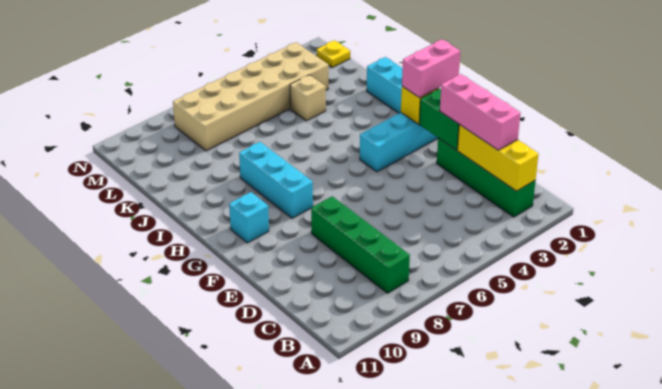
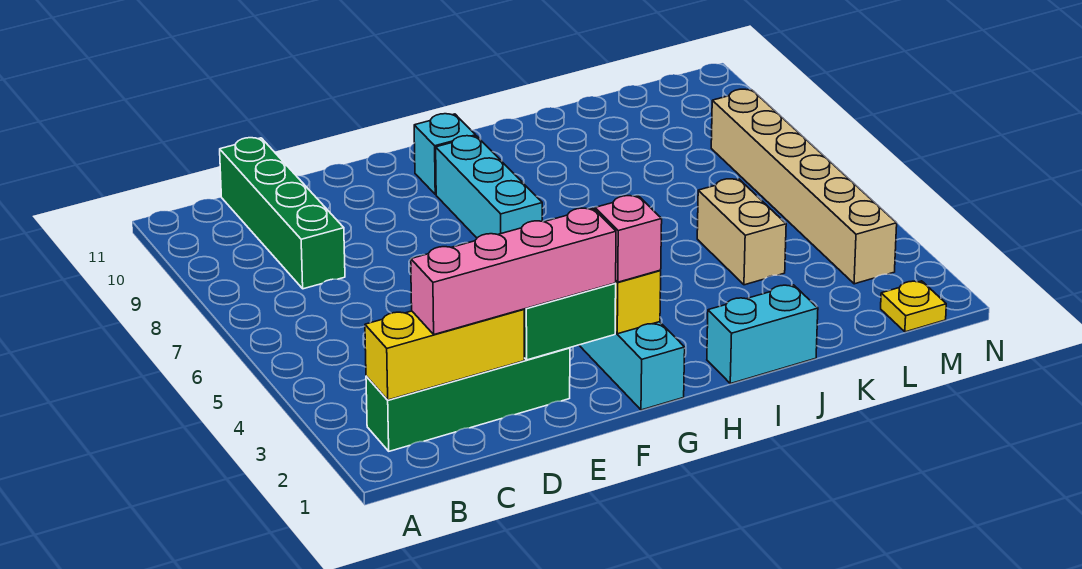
green 1x4 brick [311,196,410,293] -> green 1x4 brick turned to [220,138,345,289]
pink 1x3 brick [440,74,520,150] -> pink 1x4 brick [411,208,616,334]
pink 1x2 brick [402,39,460,98] -> pink 1x1 brick [595,196,662,282]
cyan 1x3 brick [239,142,313,218] -> cyan 1x3 brick turned to [436,136,542,238]
tan 1x1 brick [290,75,326,121] -> tan 1x2 brick [697,179,786,285]
tan 2x6 brick [173,42,329,151] -> tan 1x6 brick [711,89,897,284]

